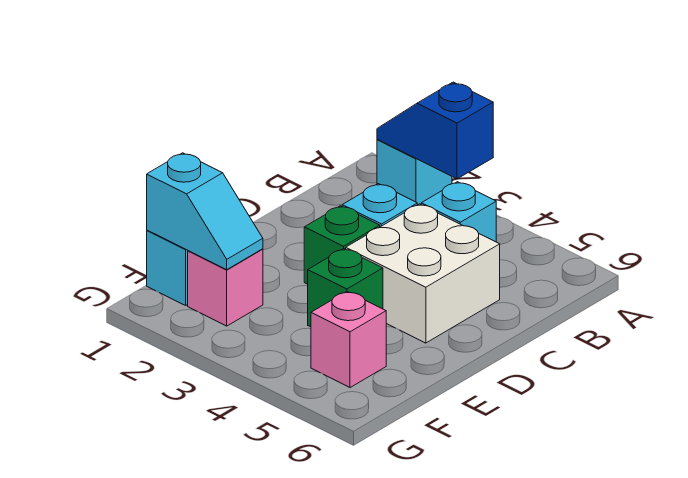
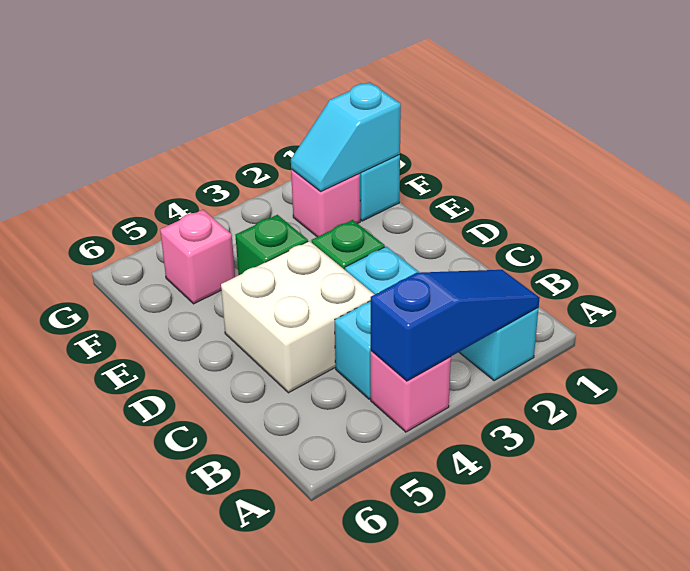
blue 1x2 slope [377,82,493,179] -> blue 1x3 slope [371,270,540,381]
none -> pink 1x1 brick [371,351,451,432]

